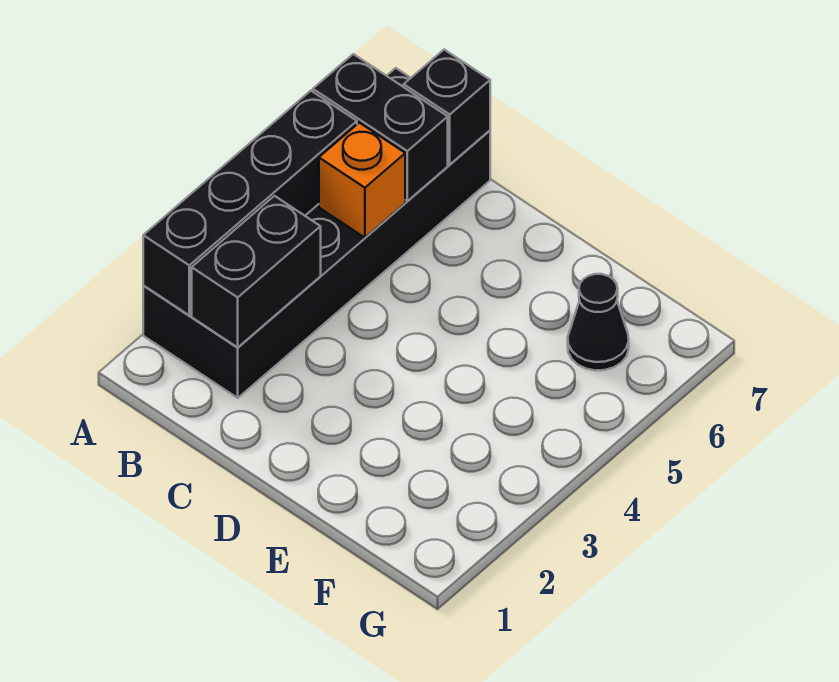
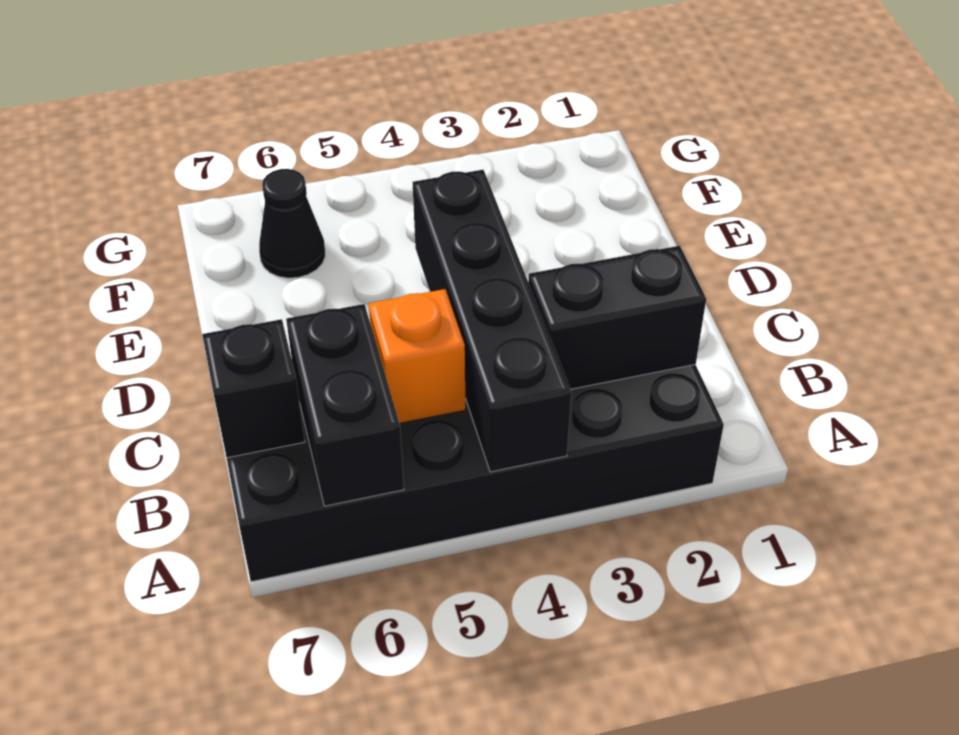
black 1x4 brick [143,91,357,315] -> black 1x4 brick turned to [413,170,571,472]

